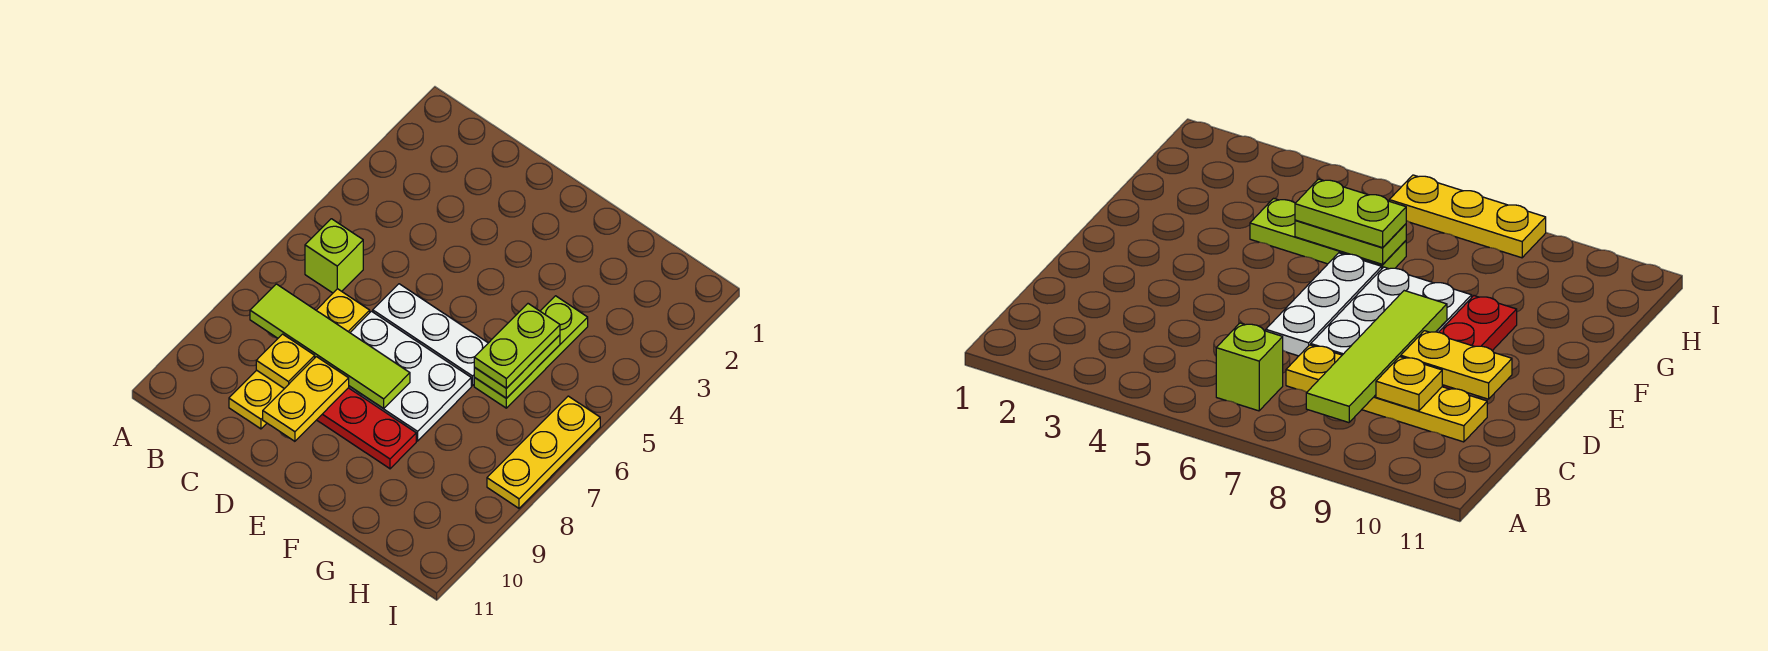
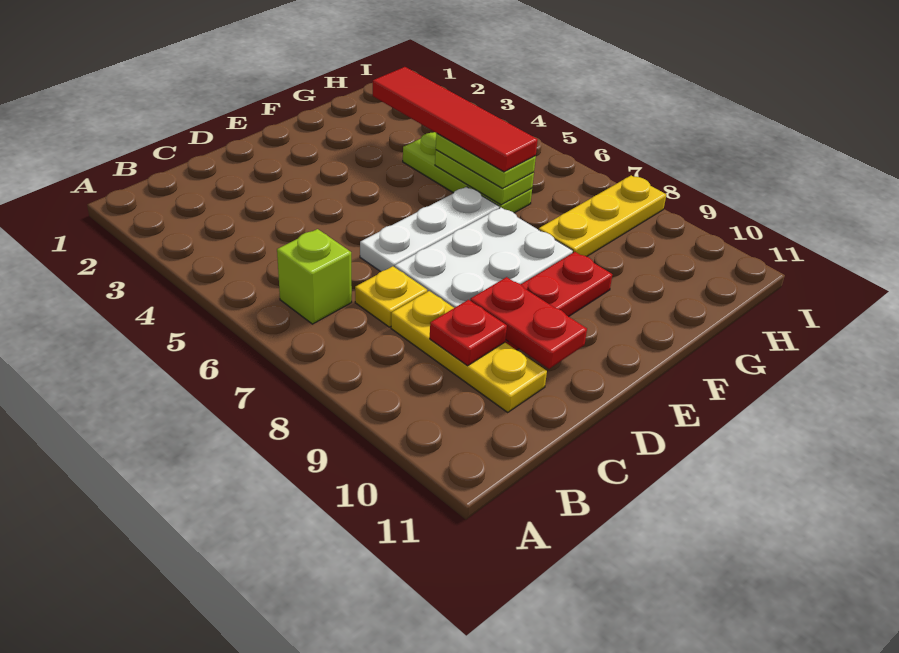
lime 1x4 tile [250,284,410,409] -> none
yellow 1x1 plate [256,334,315,389] -> red 1x1 plate [430,300,507,366]
yellow 1x2 plate [263,357,349,441] -> red 1x2 plate [470,277,587,369]
none -> red 1x4 tile [373,67,538,172]
yellow 1x3 plate [487,396,600,508] -> yellow 1x3 plate turned to [539,175,666,257]

